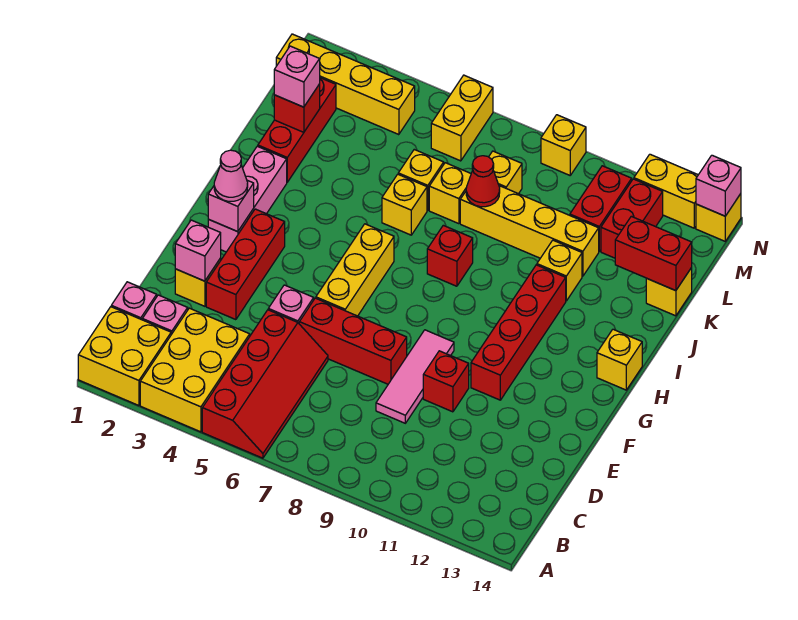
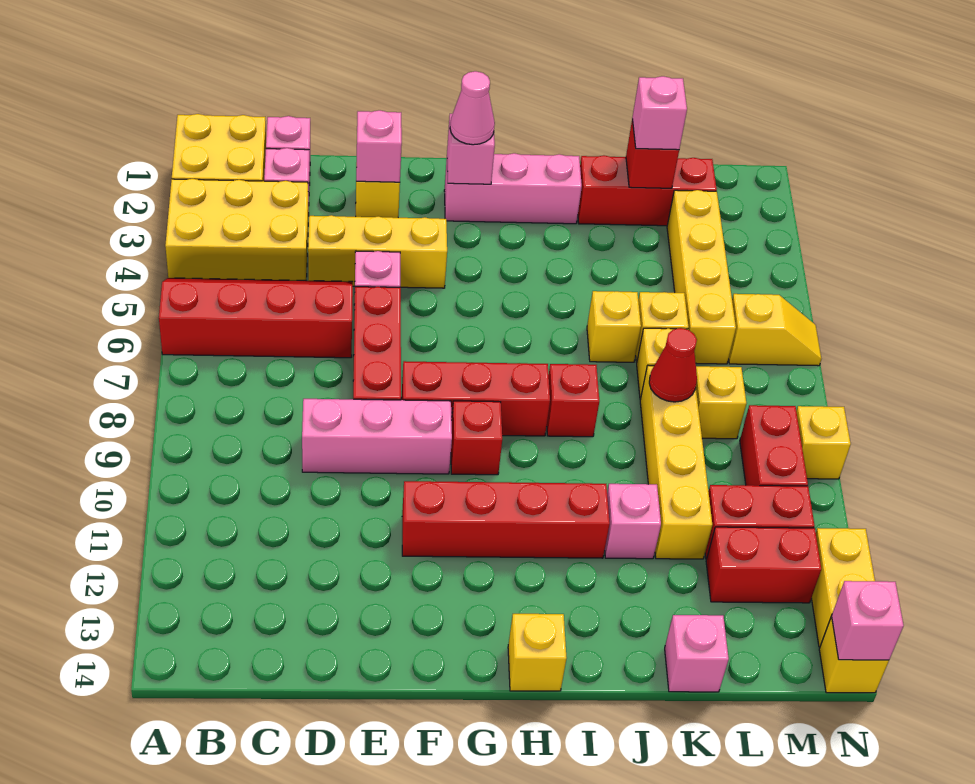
red 2x4 slope [202,310,328,458] -> red 2x4 slope turned to [159,278,353,358]
pink 1x3 tile [376,330,454,423] -> pink 1x3 brick [302,399,452,474]
red 1x3 brick [206,209,285,320] -> red 1x3 brick moved to [401,361,550,436]
red 1x1 brick [423,351,469,412] -> red 1x1 brick moved to [451,401,502,475]
yellow 1x3 brick [316,224,394,316] -> yellow 1x3 brick moved to [308,215,447,288]
yellow 1x1 brick [537,240,582,301] -> pink 1x1 brick [605,484,661,559]
red 1x2 brick [615,216,692,291] -> red 1x2 brick moved to [740,405,808,486]
yellow 1x1 brick [646,268,692,316] -> pink 1x1 brick [665,615,729,692]
yellow 1x4 brick [276,34,415,135] -> yellow 1x4 brick moved to [667,190,736,364]
yellow 1x2 brick [431,75,493,161] -> yellow 1x2 slope [729,294,821,366]

